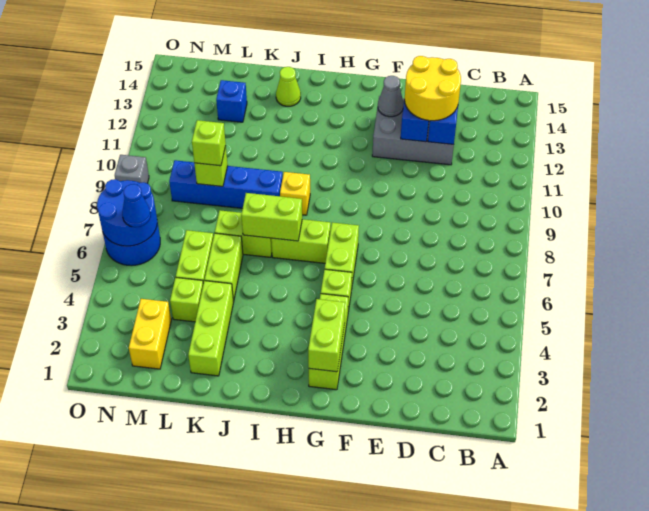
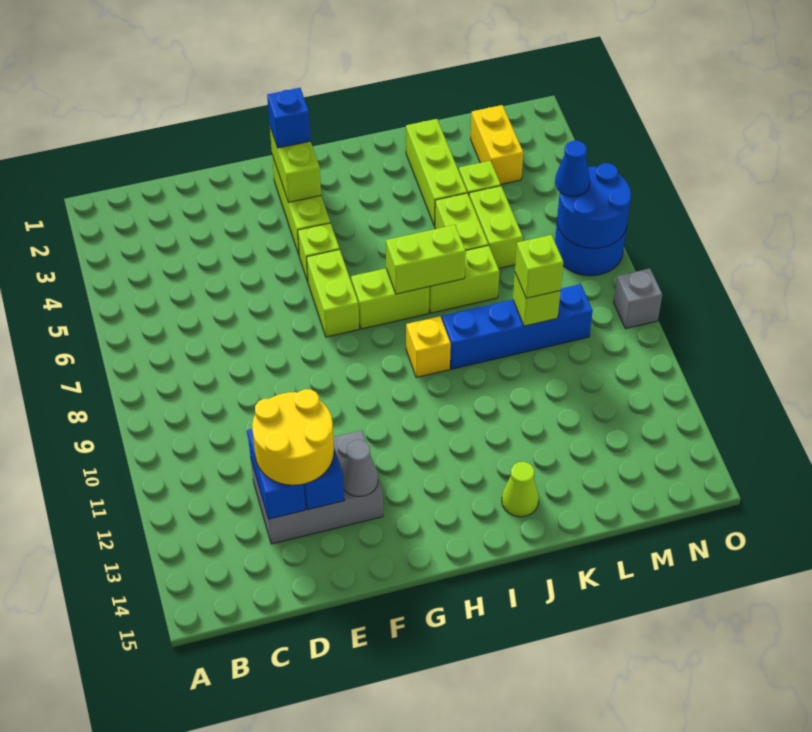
blue 1x1 brick [216,80,247,122] -> blue 1x1 brick moved to [267,88,311,148]

